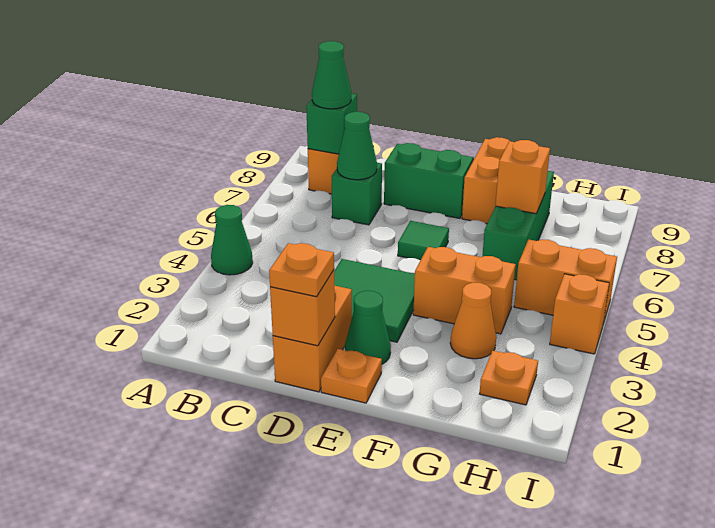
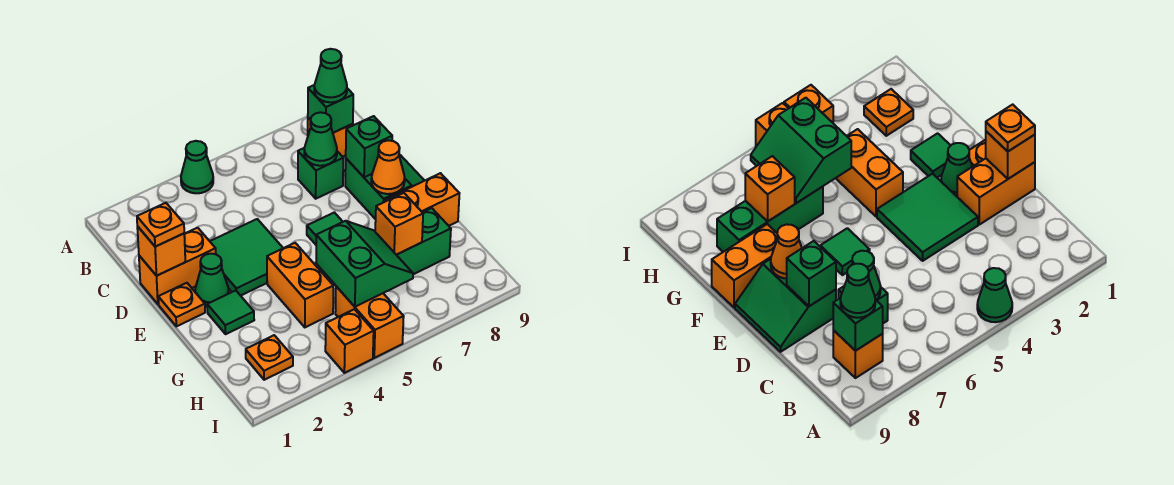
none -> green 1x1 brick [346,116,392,177]
none -> green 1x1 tile [207,290,254,334]
orange 1x1 cone [450,282,496,359] -> orange 1x1 cone moved to [371,140,405,194]
none -> green 2x2 slope [316,221,413,307]

